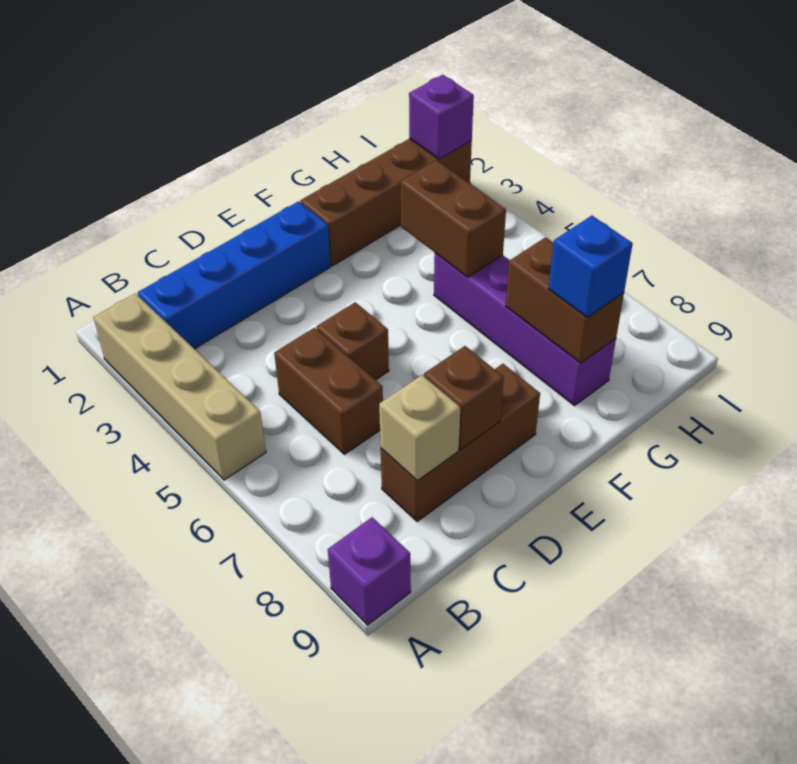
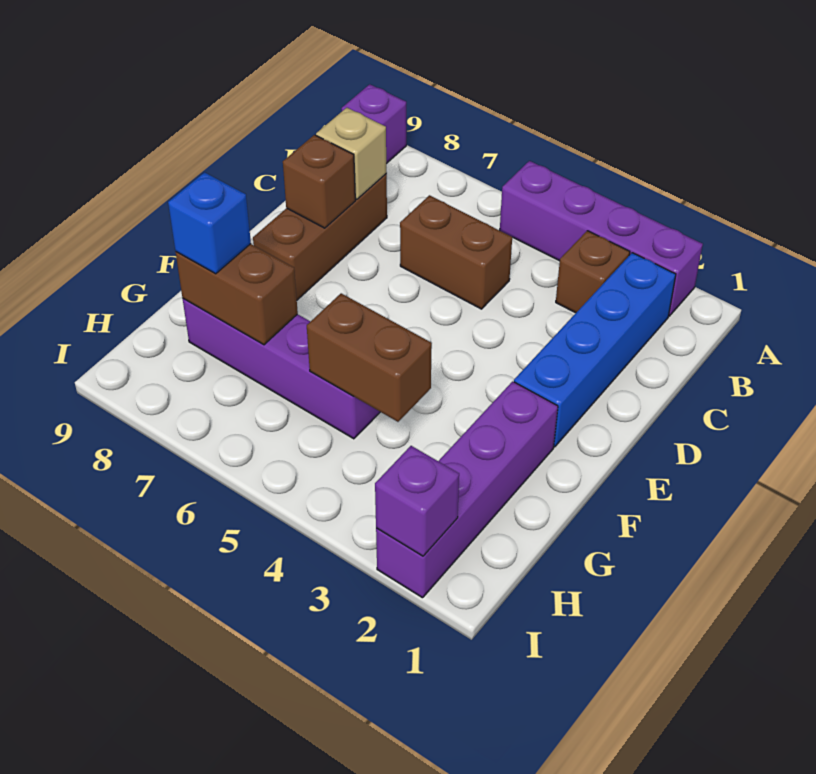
tan 1x4 brick [93,293,266,480] -> purple 1x4 brick [500,161,703,316]
brown 1x1 brick [317,302,389,380] -> brown 1x1 brick moved to [556,231,630,313]
brown 1x4 brick [300,139,472,266] -> purple 1x4 brick [376,381,558,598]

